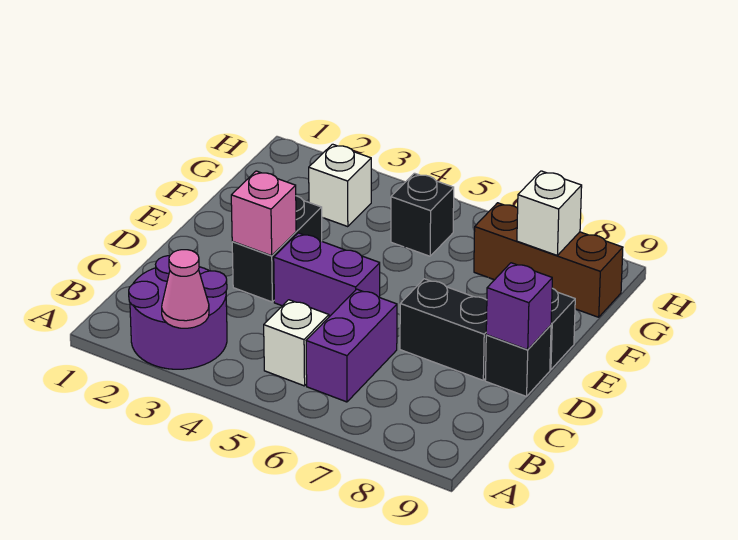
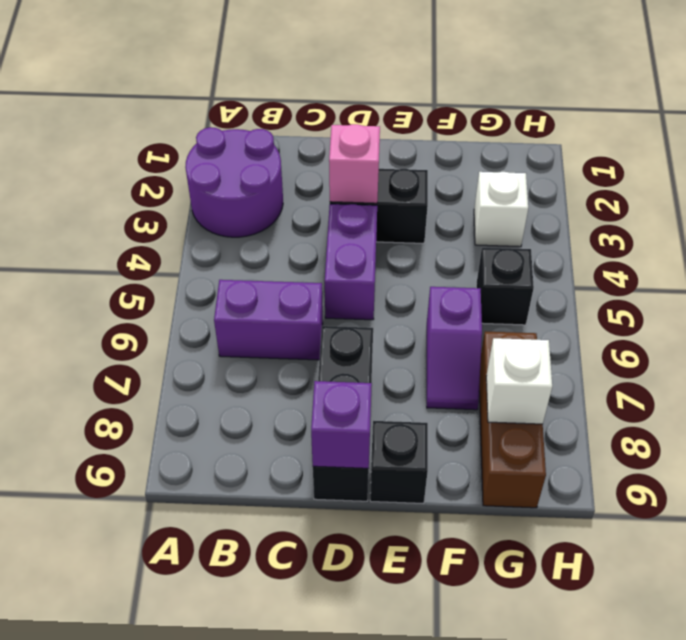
pink 1x1 cone [162,250,209,328] -> none
white 1x1 brick [264,300,329,386] -> none
none -> purple 1x2 slope [427,287,482,410]

